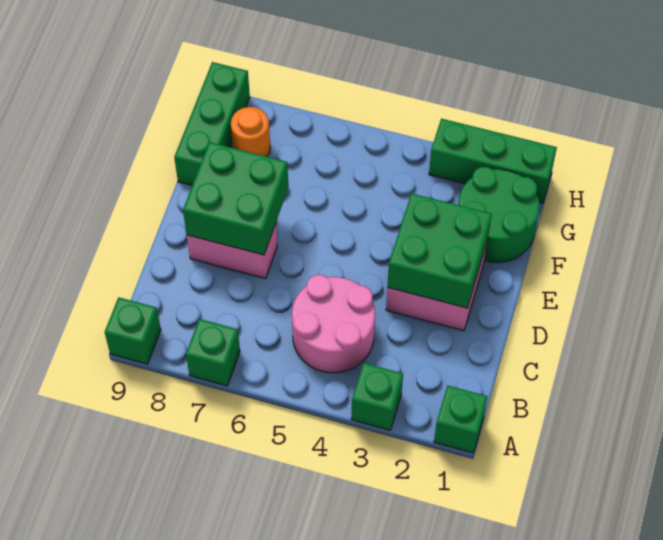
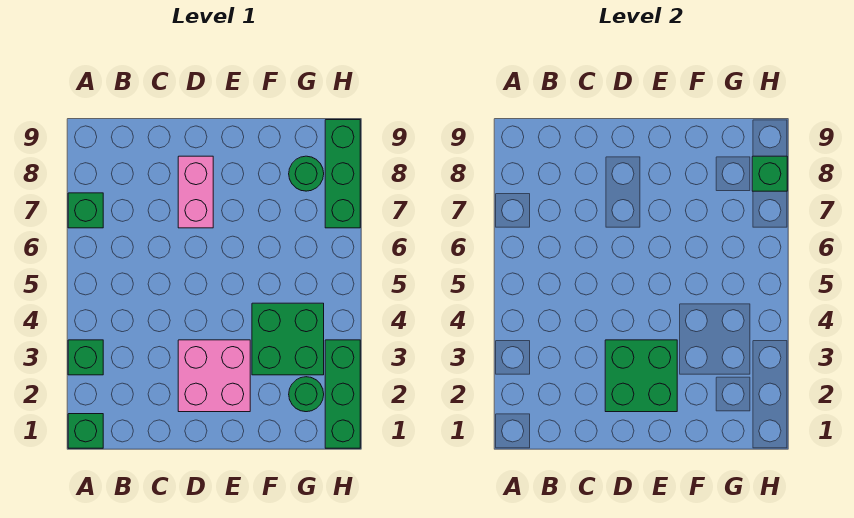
green 1x1 brick [105,297,161,364] -> green 1x1 brick moved to [752,156,787,191]
pink 2x2 round brick [292,275,375,373] -> none
green 2x2 brick [183,142,288,255] -> green 2x2 brick moved to [252,303,324,375]
green 2x2 round brick [458,167,539,263] -> green 1x1 round brick [289,377,324,412]
green 1x3 brick [174,62,250,185] -> green 1x3 brick turned to [325,120,360,228]
orange 1x1 round brick [231,107,270,157] -> green 1x1 round brick [289,156,324,191]

